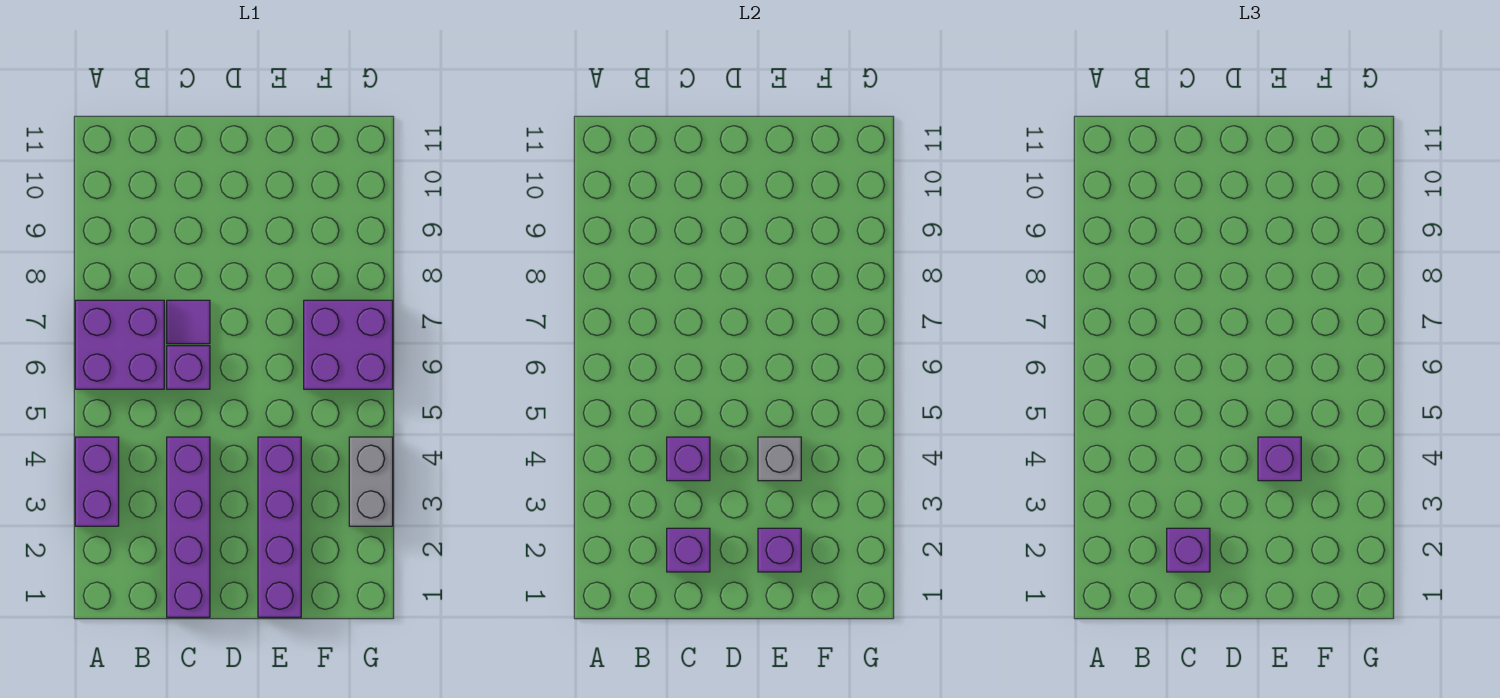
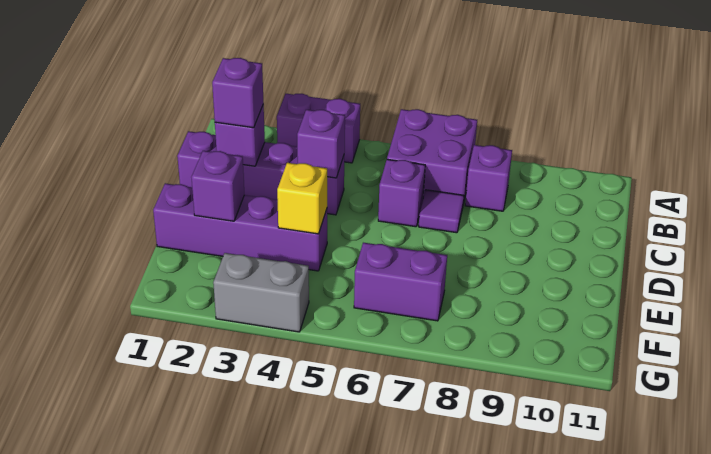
grey 1x1 brick [758,437,801,481] -> yellow 1x1 brick [277,163,327,234]
purple 1x1 brick [1258,437,1301,481] -> purple 1x1 brick moved to [465,145,512,211]
purple 2x2 brick [304,300,393,389] -> purple 1x2 brick [354,243,447,321]

